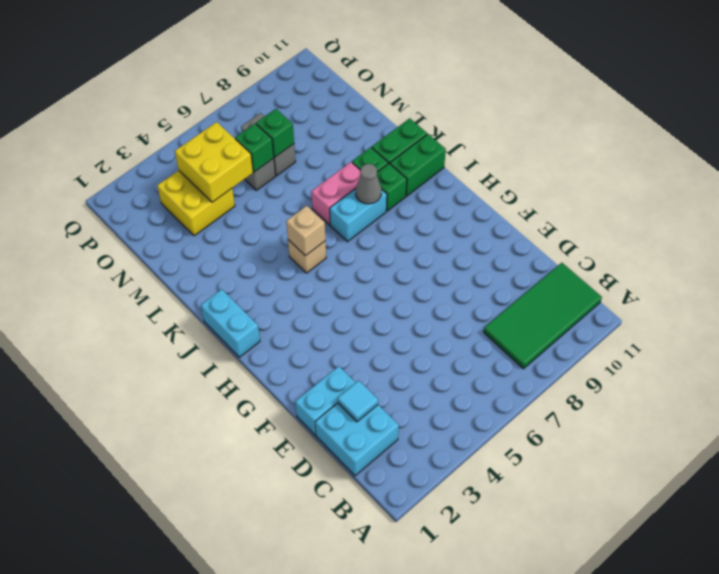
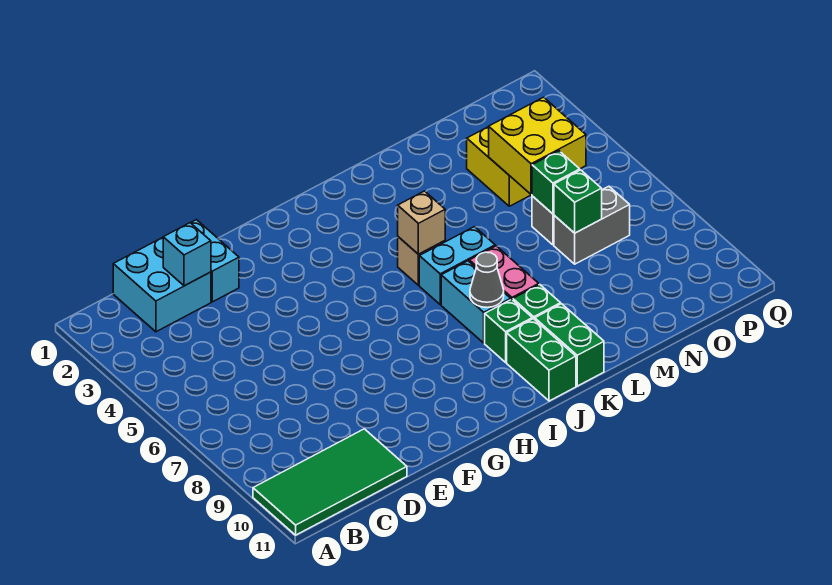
green 2x4 tile [484,263,602,369] -> green 2x4 tile turned to [253,429,407,535]
cyan 1x1 tile [338,380,378,422] -> cyan 1x1 brick [163,223,211,286]
cyan 1x2 brick [201,289,260,357] -> cyan 1x2 brick moved to [419,227,495,304]

